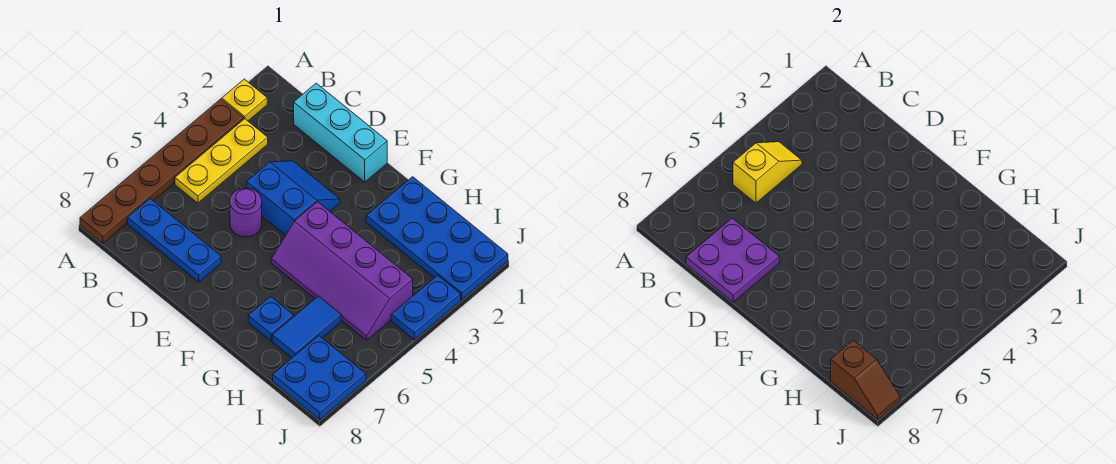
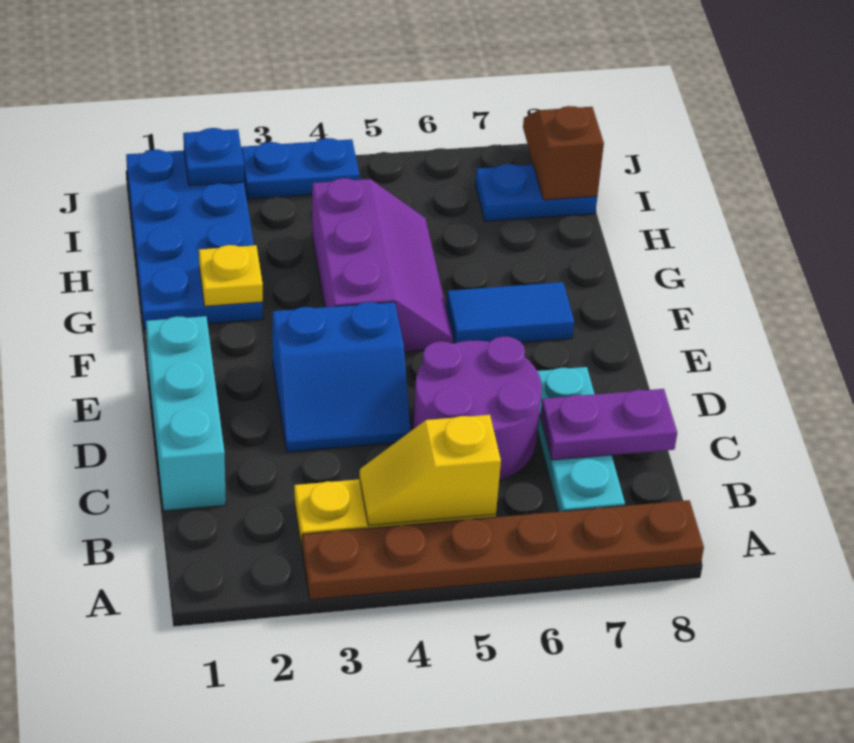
yellow 1x1 plate [222,79,267,121] -> yellow 1x1 plate moved to [199,245,263,306]
blue 1x3 plate [128,199,221,282] -> cyan 1x3 plate [537,367,625,512]
purple 2x2 plate [686,218,779,302] -> purple 1x2 plate [540,389,677,460]
blue 2x2 slope [247,161,340,235] -> blue 2x2 slope turned to [273,302,410,452]
purple 1x1 round brick [230,188,262,237] -> purple 2x2 round brick [413,337,542,480]
purple 2x4 slope [271,202,413,340] -> purple 2x3 slope [312,178,453,352]
blue 1x1 plate [248,296,294,341] -> blue 1x1 plate moved to [183,128,244,186]
blue 1x2 tile [272,296,341,358] -> blue 1x2 tile moved to [446,282,574,343]
blue 2x2 plate [273,336,366,420] -> blue 1x2 plate [475,164,597,221]

